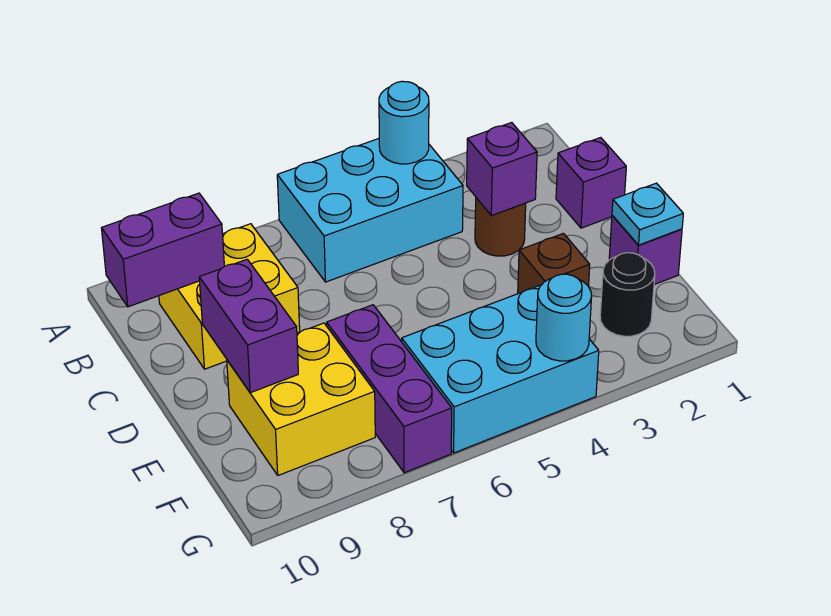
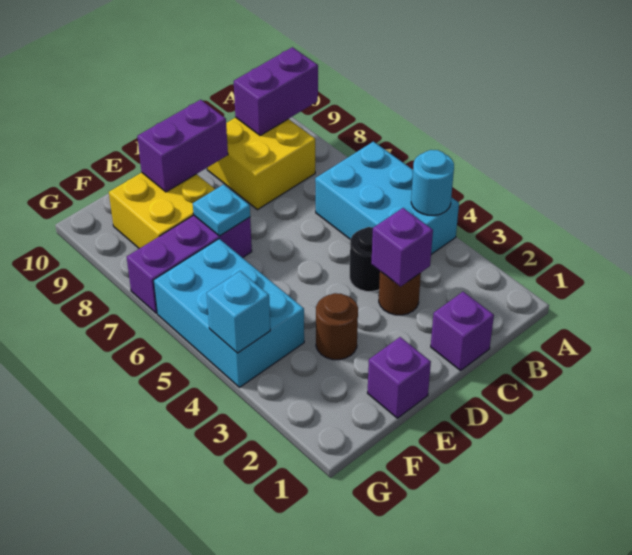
purple 1x2 brick [102,193,224,307] -> purple 1x2 brick turned to [234,47,318,136]
cyan 1x1 plate [612,183,683,245] -> cyan 1x1 plate moved to [193,184,250,236]
brown 1x1 brick [518,233,590,293] -> brown 1x1 round brick [316,293,358,360]
black 1x1 round brick [600,253,655,336] -> black 1x1 round brick moved to [349,227,380,292]
cyan 1x1 round brick [536,274,592,361] -> cyan 1x1 brick [207,271,270,353]

